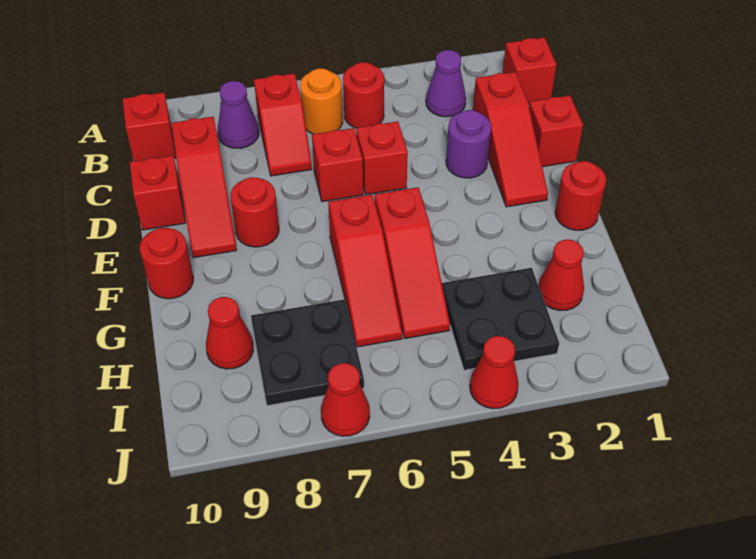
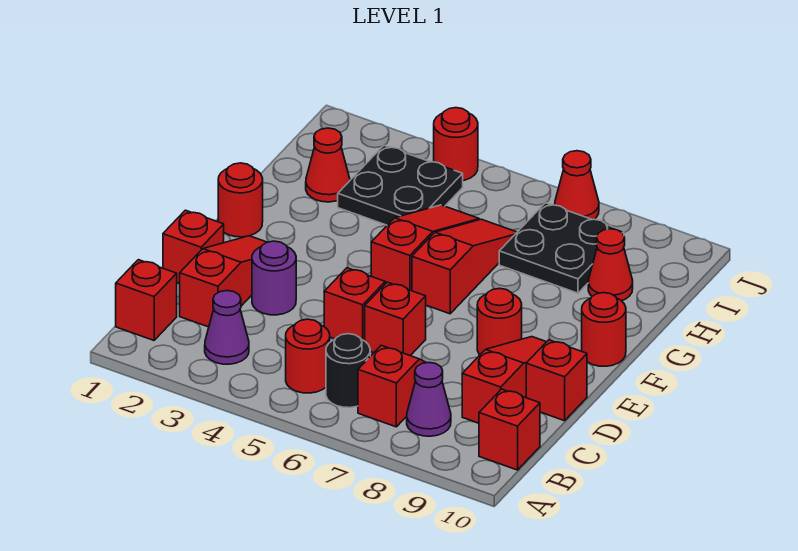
orange 1x1 round brick [300,69,343,134] -> black 1x1 round brick [326,334,370,408]
red 1x1 cone [470,336,519,409] -> red 1x1 round brick [434,108,478,181]

